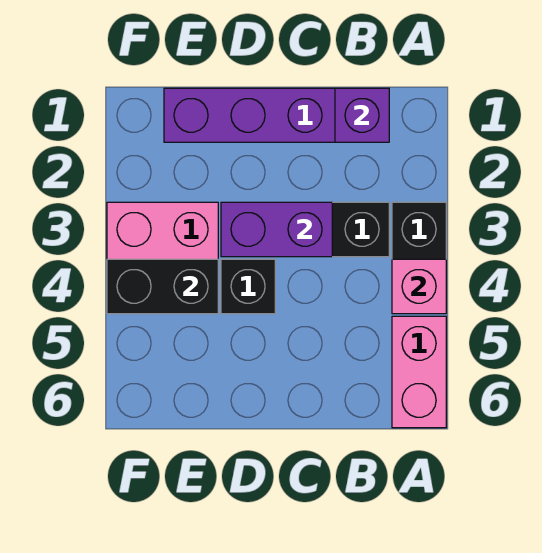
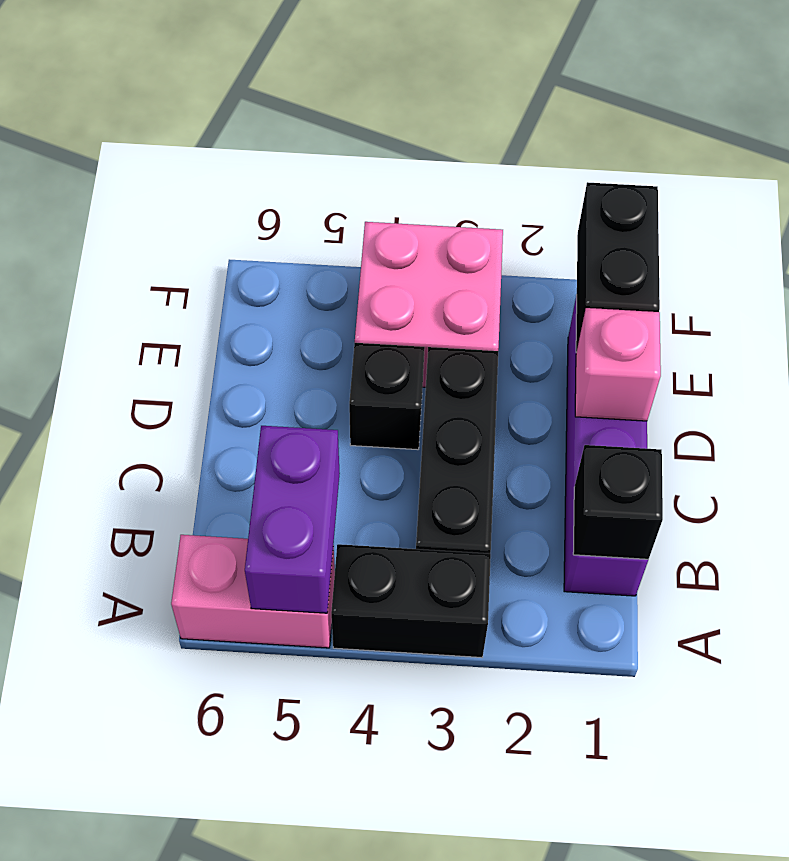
pink 1x1 brick [392,259,446,314] -> pink 1x1 brick moved to [575,308,661,421]
purple 1x1 brick [335,88,389,142] -> black 1x1 brick [573,445,663,559]
purple 1x2 brick [221,202,332,257] -> purple 1x2 brick moved to [245,426,340,613]
black 1x2 brick [107,259,218,314] -> black 1x2 brick moved to [576,182,660,352]

